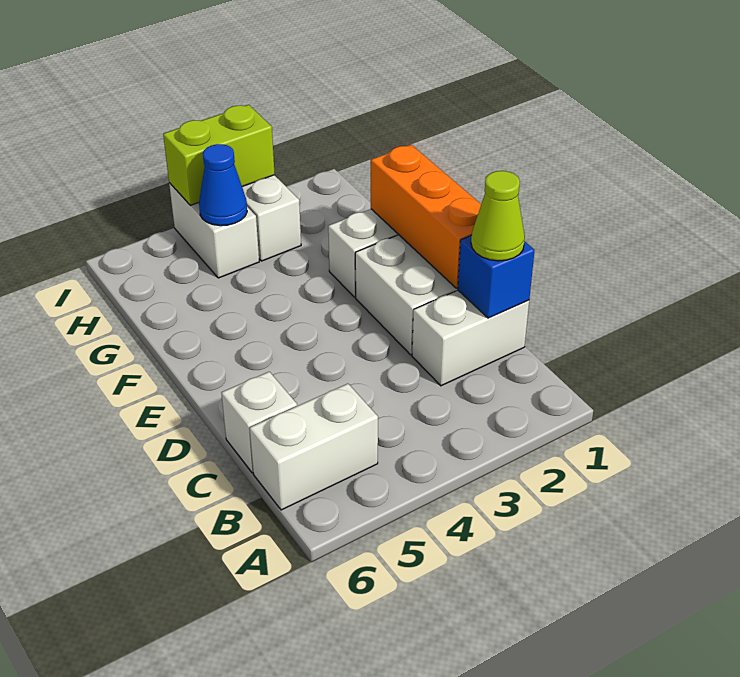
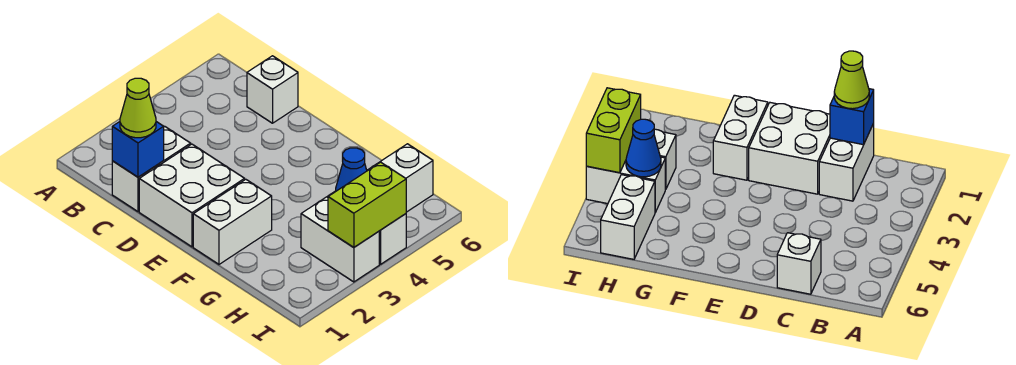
white 1x2 brick [250,384,378,510] -> white 1x2 brick moved to [367,144,433,212]
orange 1x3 brick [371,145,481,288] -> none

